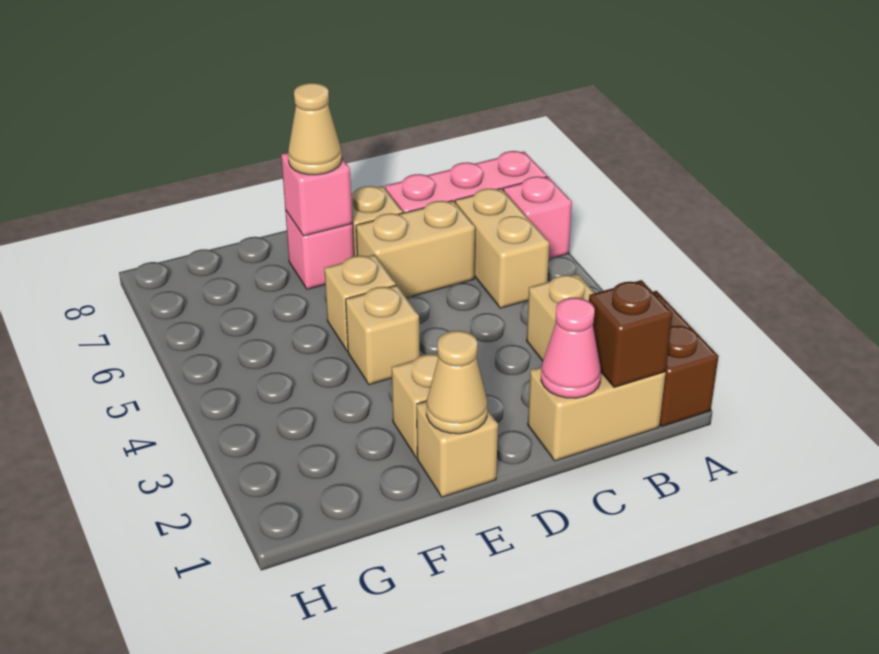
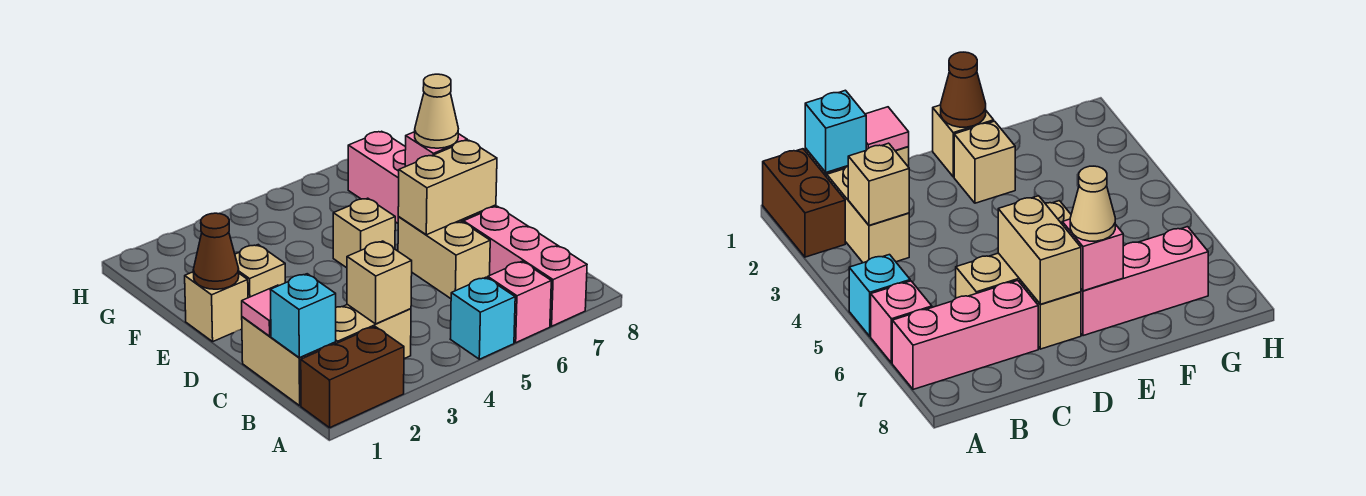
none -> cyan 1x1 brick [451,277,515,359]
brown 1x1 brick [589,280,673,387] -> cyan 1x1 brick [271,274,336,358]
tan 1x2 brick [455,188,549,308] -> tan 1x2 brick moved to [398,140,497,235]
pink 1x1 cone [541,297,601,398] -> pink 1x1 tile [242,285,278,336]
tan 1x1 cone [426,331,488,434] -> brown 1x1 cone [193,213,239,289]
tan 1x1 brick [346,285,420,385] -> tan 1x1 brick moved to [347,241,412,324]
pink 1x1 brick [285,210,354,289] -> pink 1x3 brick [348,131,406,223]

